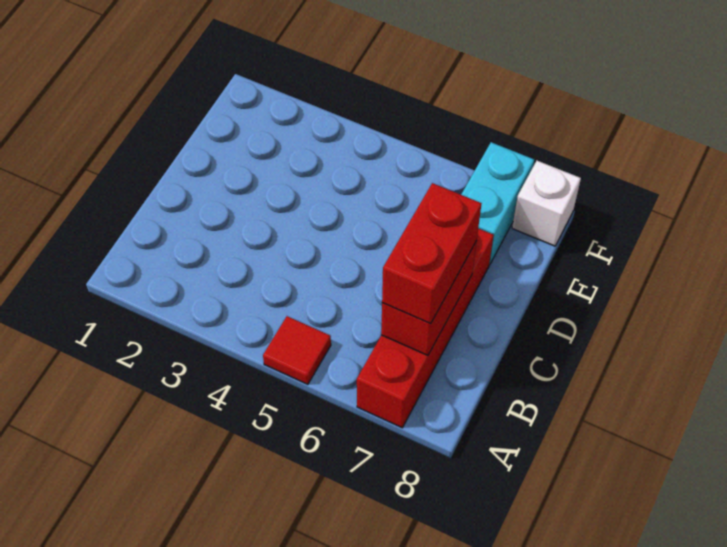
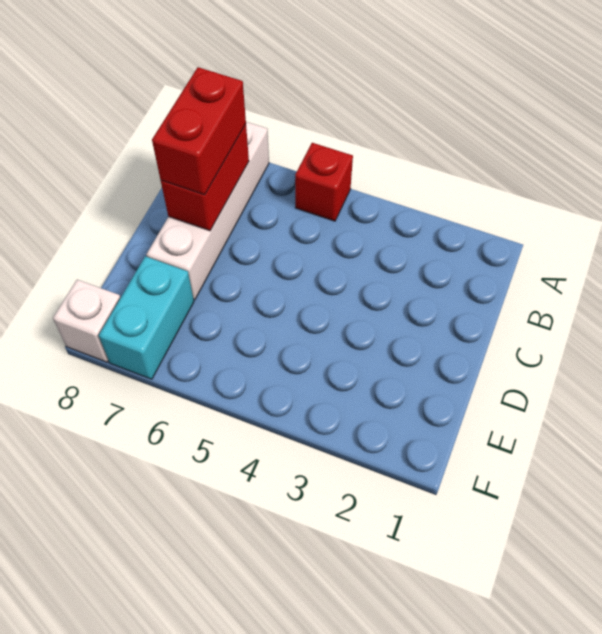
red 1x1 tile [263,316,331,384] -> red 1x1 brick [295,143,353,221]
red 1x4 brick [357,228,494,428] -> white 1x4 brick [146,122,269,300]

